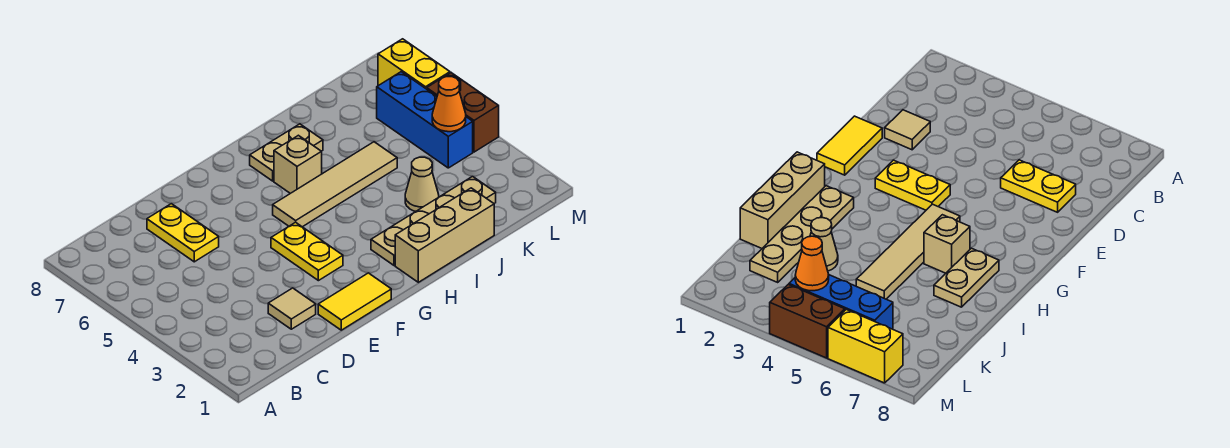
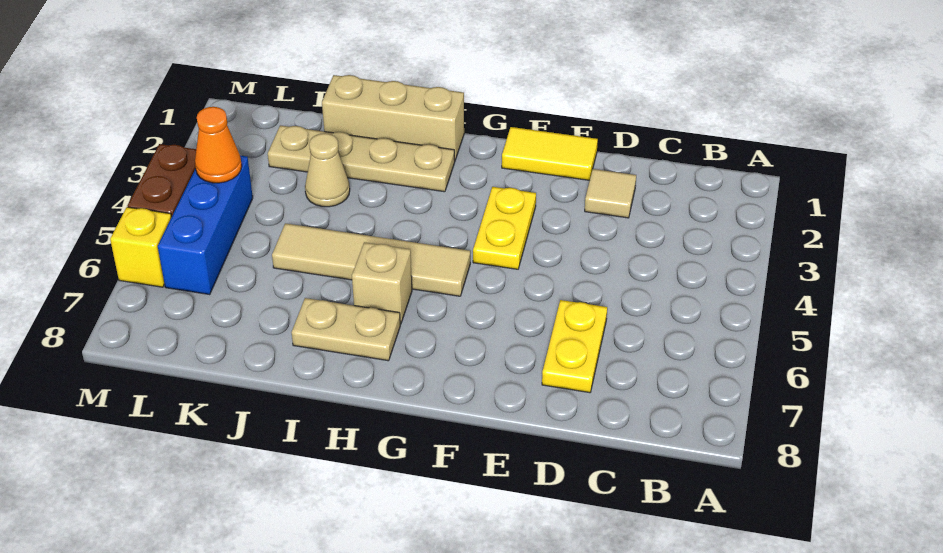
yellow 1x2 brick [378,39,450,89] -> yellow 1x1 brick [110,207,172,287]

